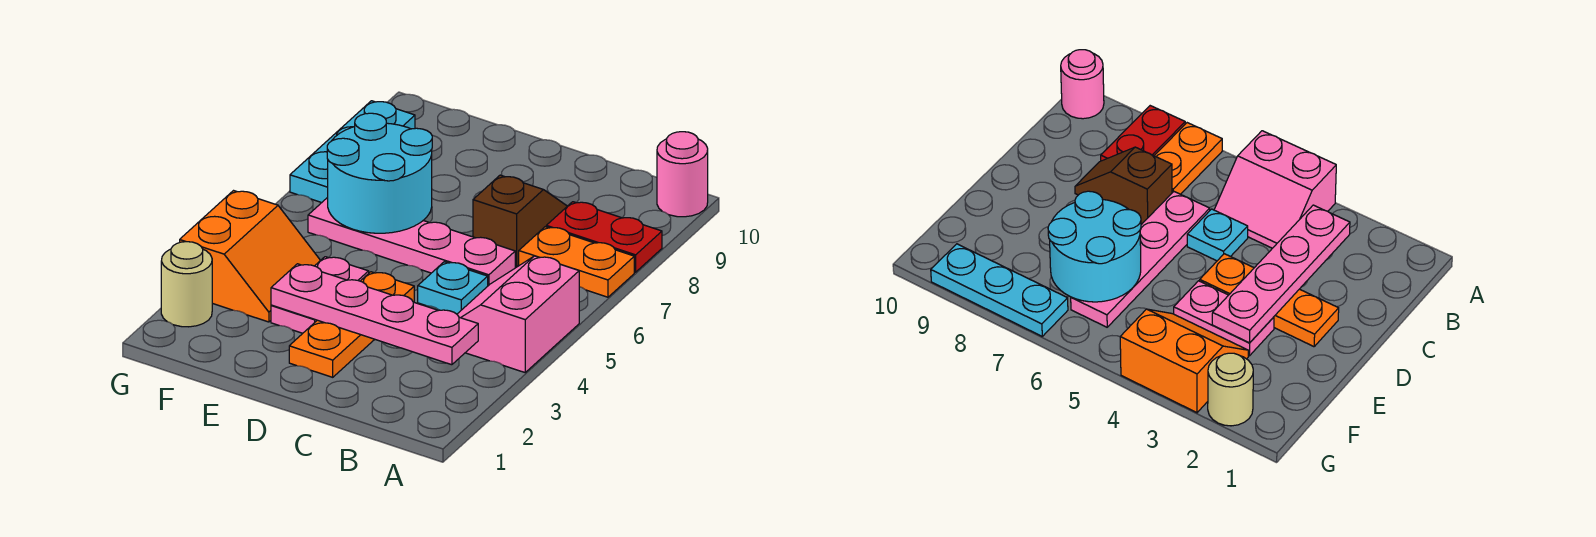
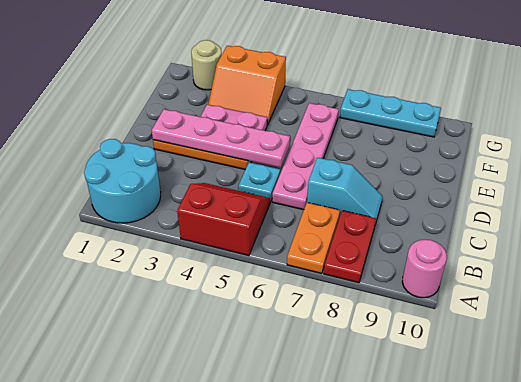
pink 2x2 slope [457,256,579,372] -> red 2x2 slope [177,183,270,256]
pink 1x4 plate [271,264,478,365] -> pink 1x4 plate turned to [152,109,290,168]
brown 1x2 slope [473,175,567,267] -> cyan 1x2 slope [307,158,383,224]
cyan 2x2 round brick [327,113,432,233] -> cyan 2x2 round brick moved to [84,139,161,223]

